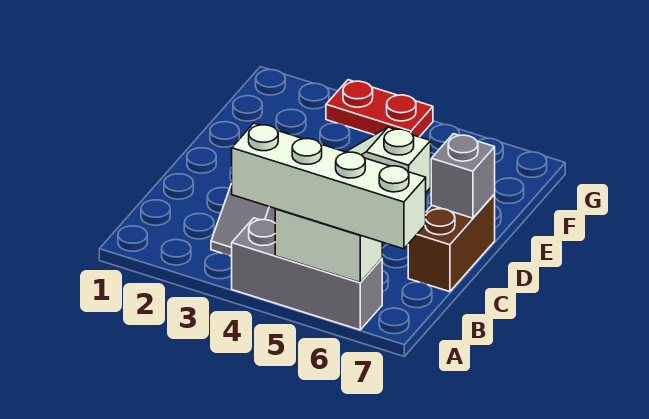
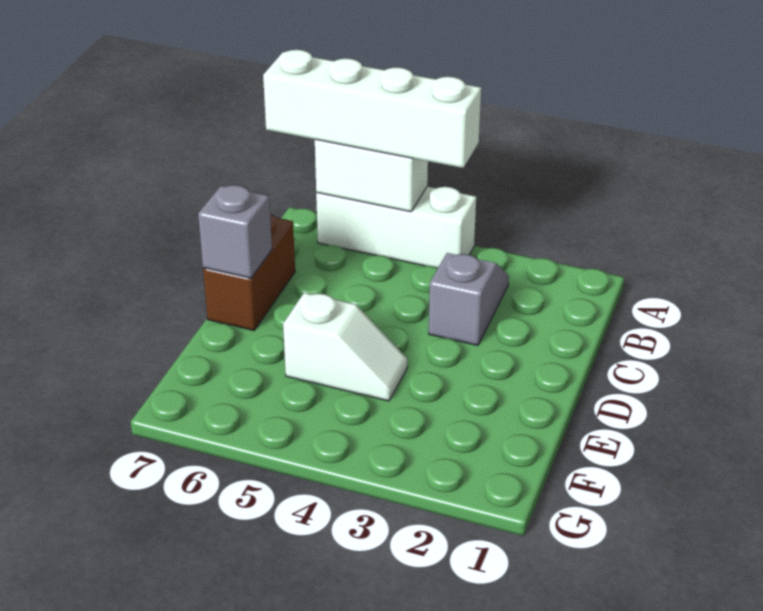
grey 1x3 brick [232,218,382,330] -> white 1x3 brick [316,187,476,268]
red 1x2 plate [326,80,433,137] -> none

